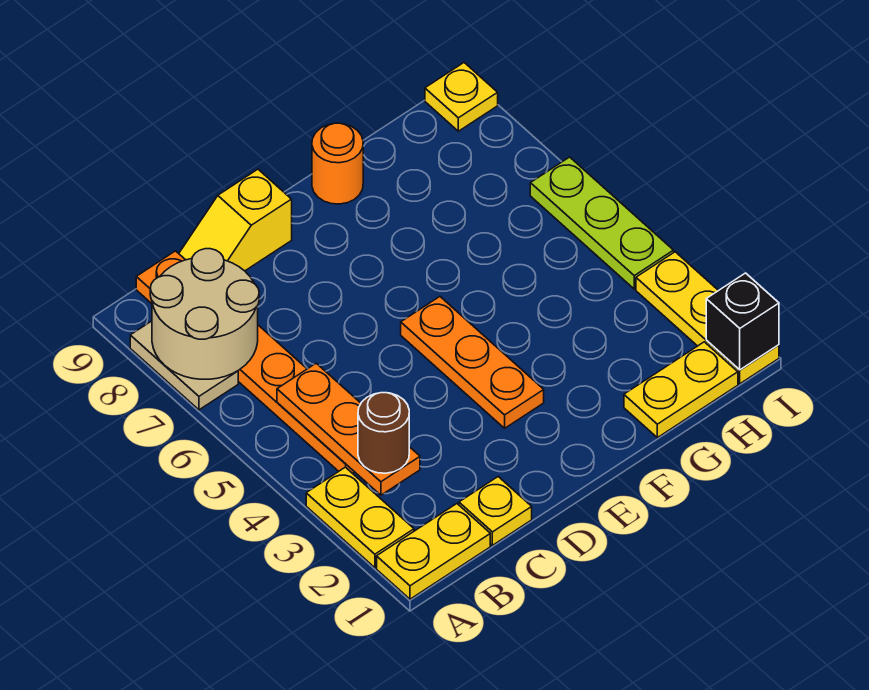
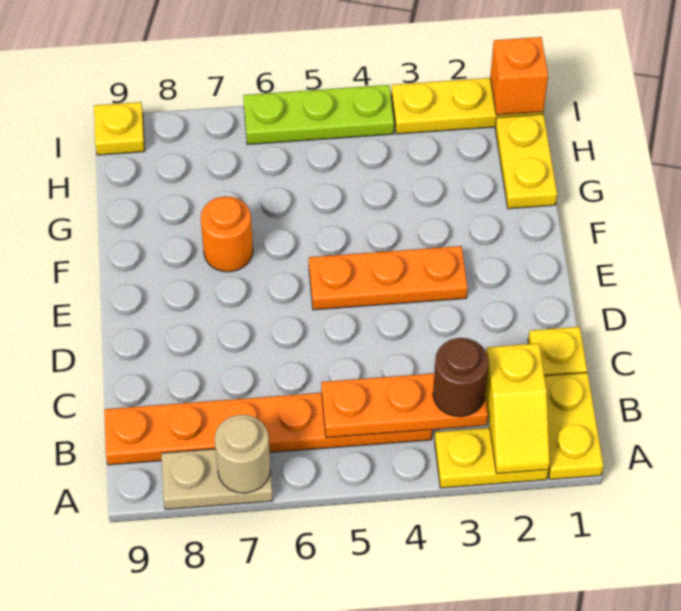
tan 2x2 round brick [150,249,259,379] -> tan 1x1 round brick [215,415,270,493]
yellow 1x2 slope [179,169,292,271] -> yellow 1x2 slope moved to [485,343,550,474]
orange 1x1 round brick [312,123,363,204] -> orange 1x1 round brick moved to [201,196,253,272]
black 1x1 brick [706,273,779,370] -> orange 1x1 brick [490,37,548,115]

